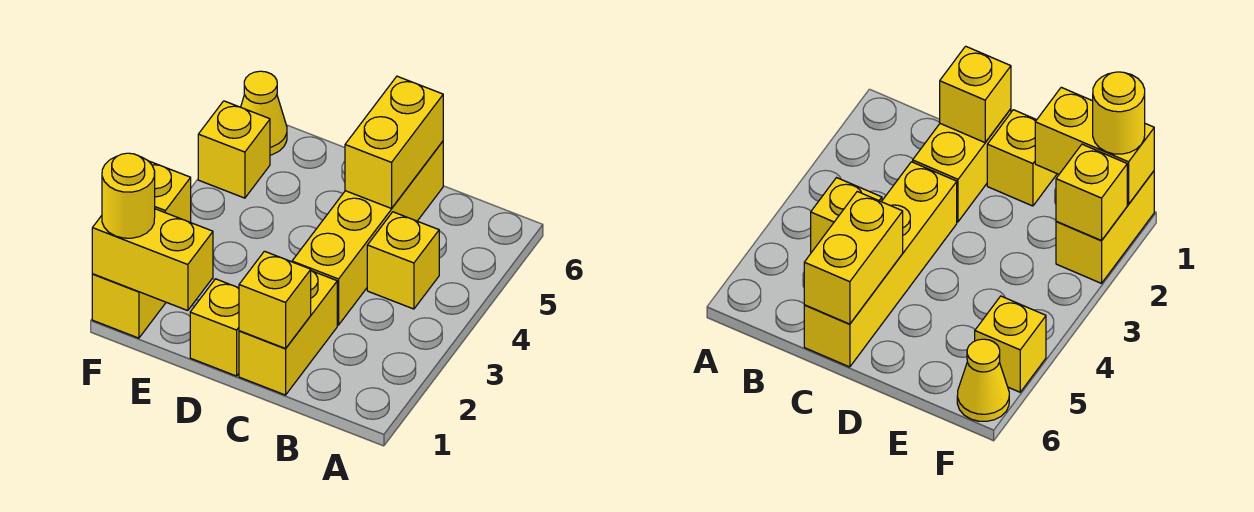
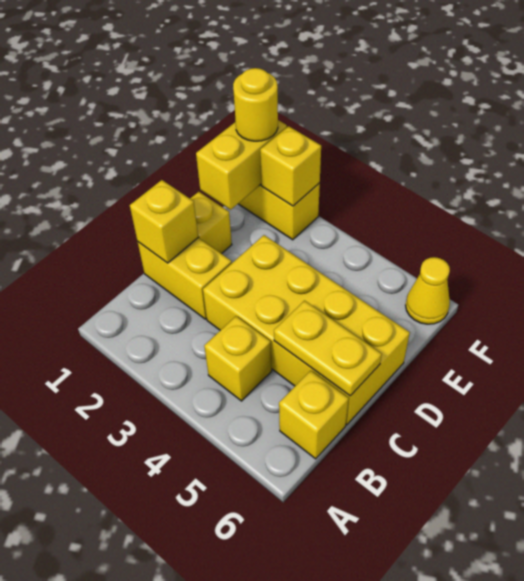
yellow 1x4 brick [292,141,443,325] -> yellow 2x4 brick [203,235,410,425]
yellow 1x2 brick [345,76,443,208] -> yellow 1x2 plate [274,301,382,396]
yellow 1x1 brick [198,101,270,198] -> yellow 1x1 brick moved to [279,370,349,459]

